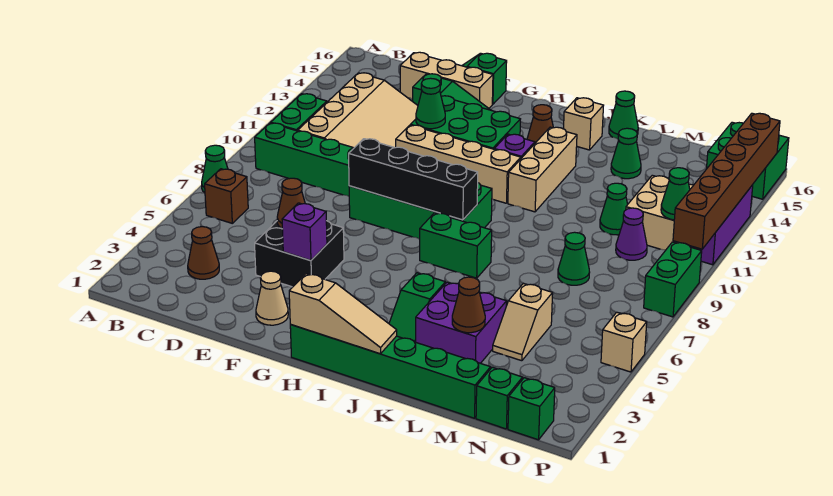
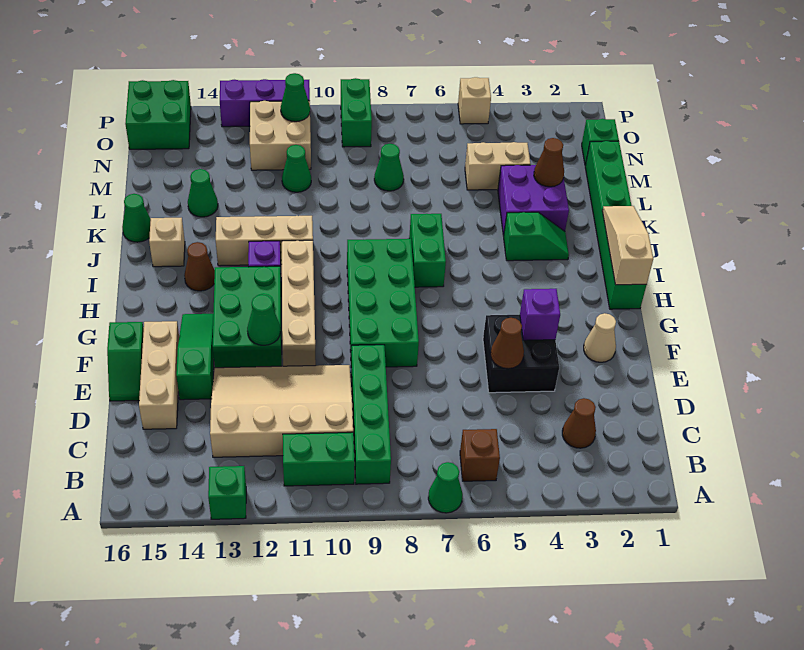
black 1x4 brick [349,139,478,220] -> none
tan 1x2 slope [493,283,553,361] -> tan 1x2 brick [465,142,530,190]
purple 1x1 cone [616,208,647,260] -> none
green 1x1 brick [508,378,555,440] -> green 1x1 brick moved to [208,466,246,519]
green 1x2 brick [644,242,702,317] -> green 1x2 brick turned to [341,78,372,147]
brown 1x6 brick [673,113,780,249] -> none

